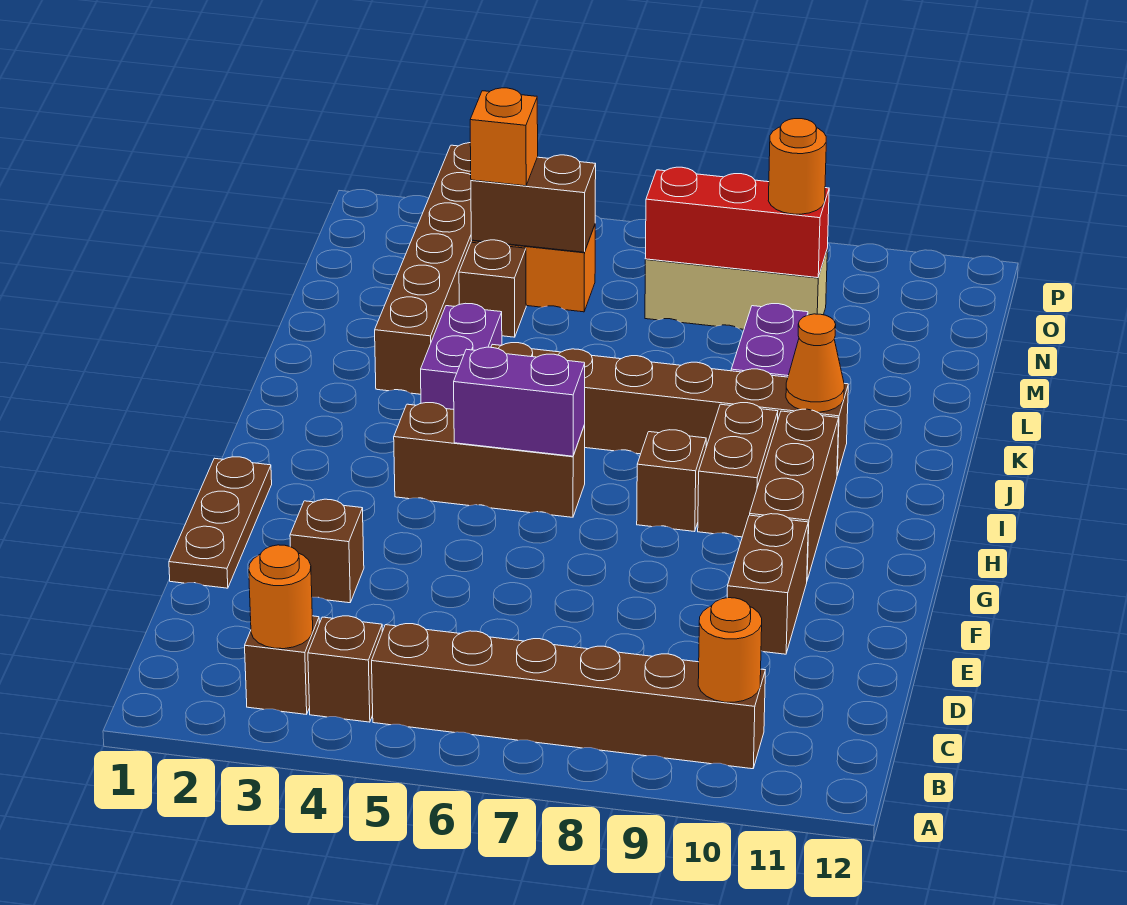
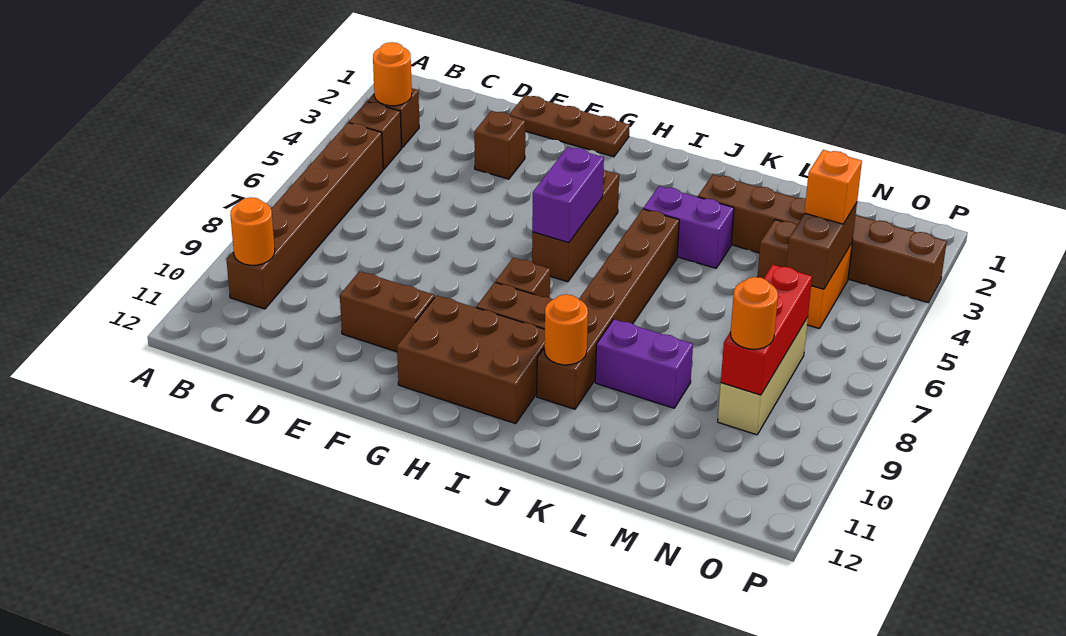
brown 1x3 brick [750,409,839,580] -> brown 2x3 brick [397,295,545,424]
orange 1x1 cone [786,314,844,412] -> orange 1x1 round brick [544,294,588,365]

